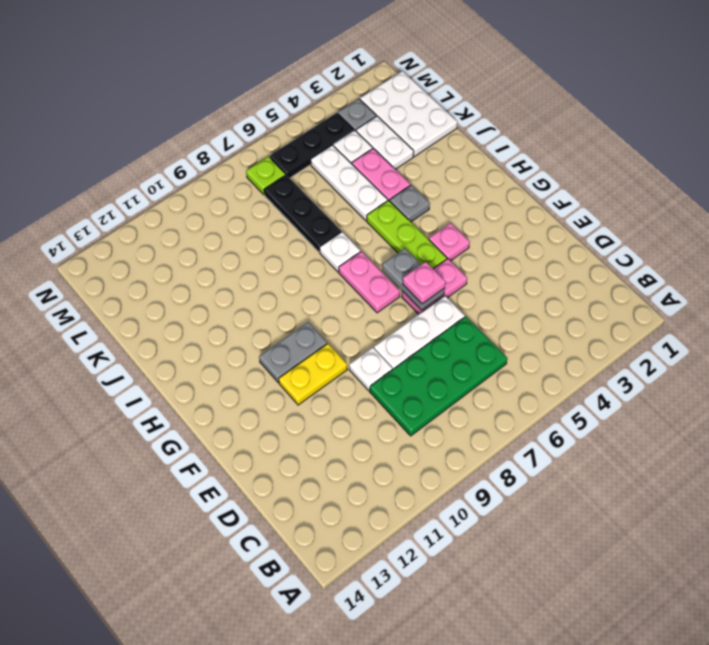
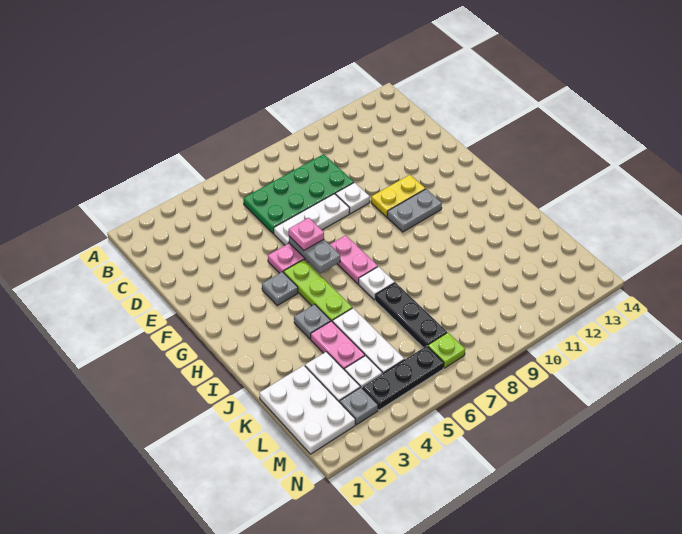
pink 1x1 plate [429,223,470,261] -> grey 1x1 plate [262,272,298,306]

